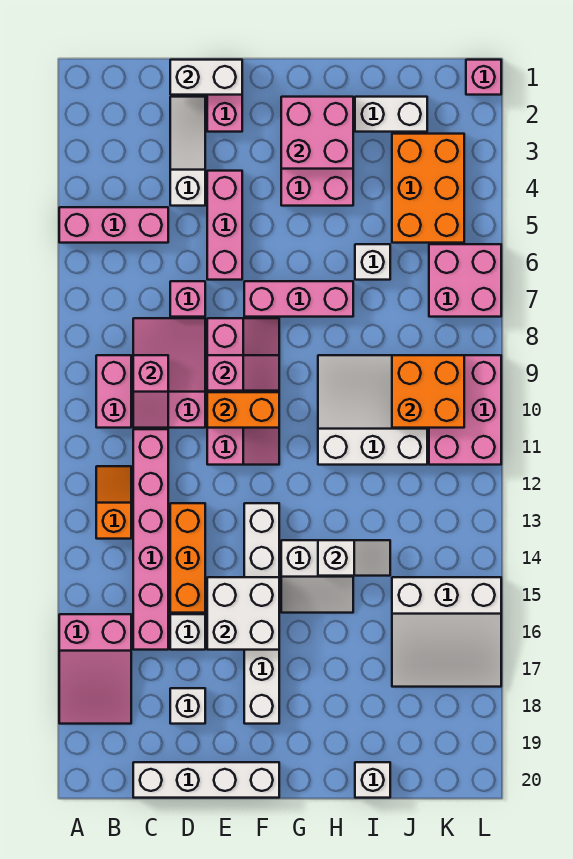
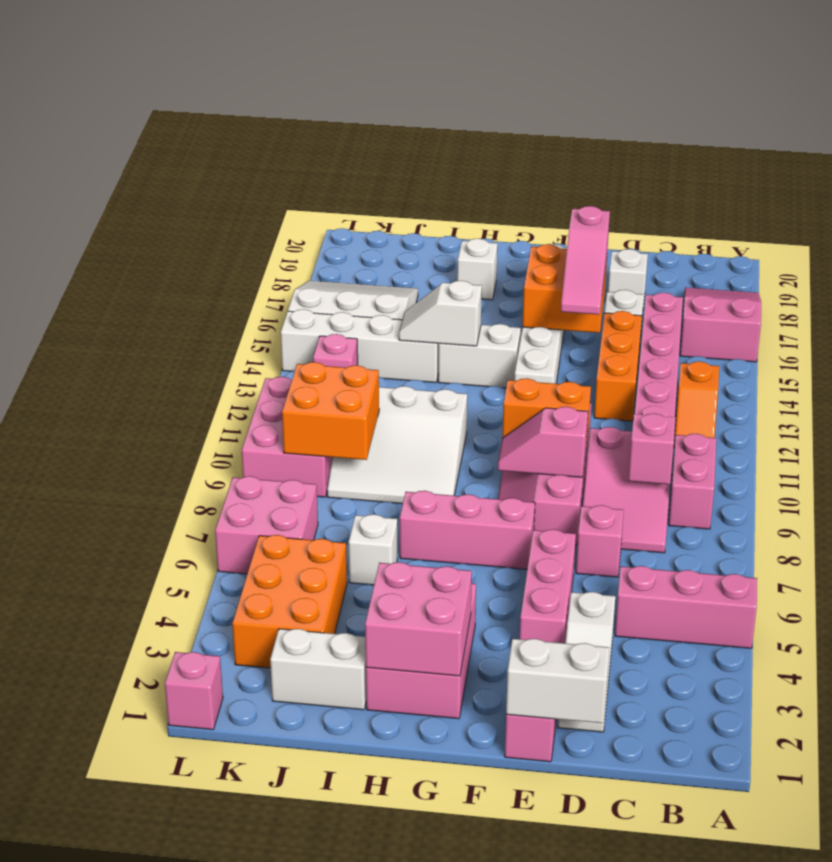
white 1x4 brick [133,762,279,798] -> white 1x4 brick moved to [281,309,439,383]
none -> pink 1x3 slope [561,206,610,315]
white 2x2 brick [207,577,279,650] -> orange 2x2 brick [523,244,607,333]
white 1x1 brick [355,762,390,798] -> white 1x1 brick moved to [457,239,497,300]
none -> pink 1x1 brick [313,334,358,368]

